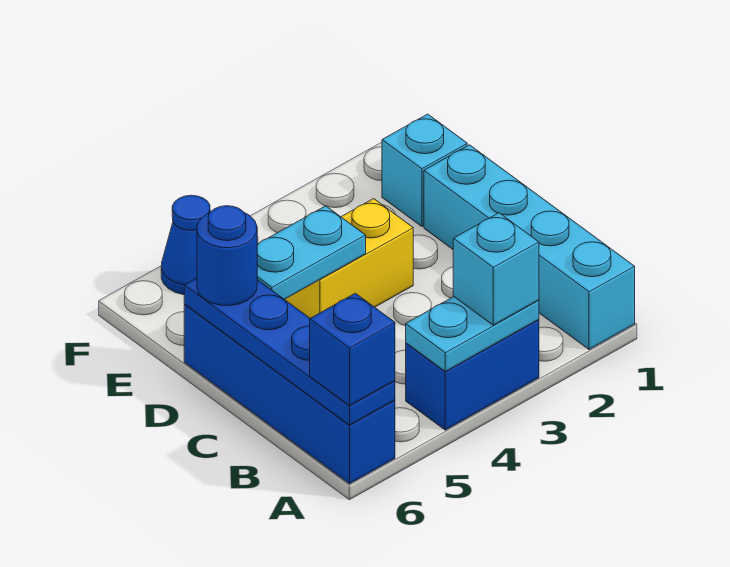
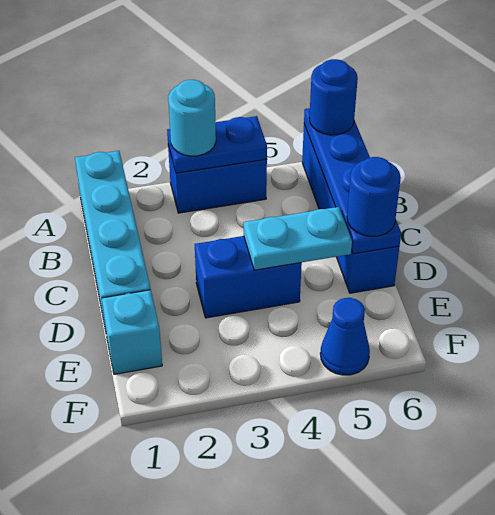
cyan 1x2 plate [406,297,539,372] -> blue 1x2 plate [167,116,267,173]
cyan 1x1 brick [453,213,539,325] -> cyan 1x1 round brick [168,80,216,156]
blue 1x1 brick [310,293,395,406] -> blue 1x1 round brick [309,59,358,135]
yellow 1x2 brick [285,199,413,318] -> blue 1x2 brick [195,236,302,318]

